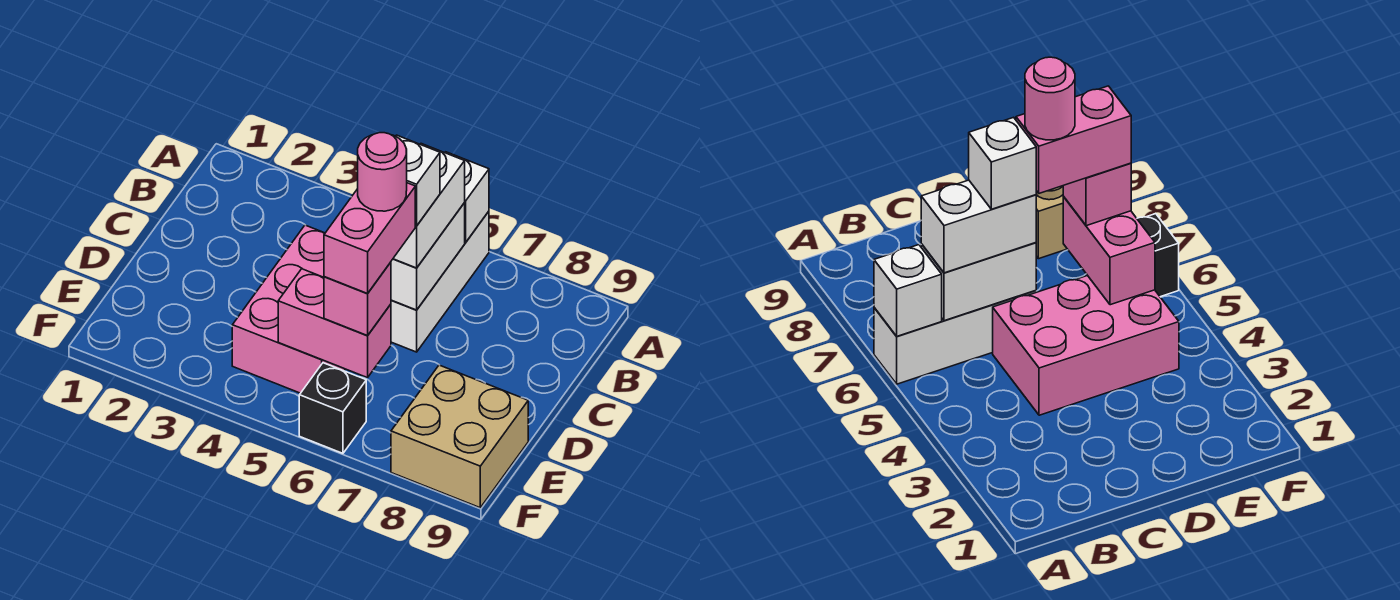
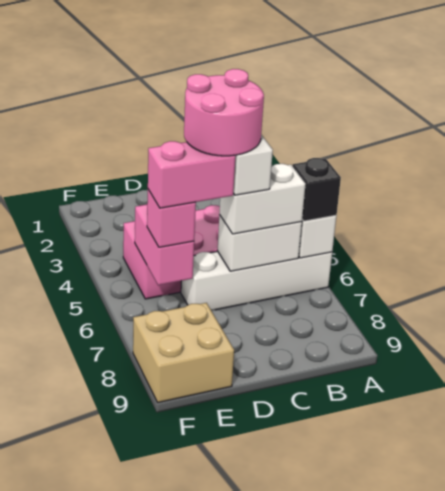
white 1x3 brick [391,211,489,352] -> white 1x4 brick [181,251,332,311]
pink 1x1 round brick [358,133,407,211] -> pink 2x2 round brick [184,69,264,156]
black 1x1 brick [299,363,366,453] -> black 1x1 brick moved to [293,158,341,221]

